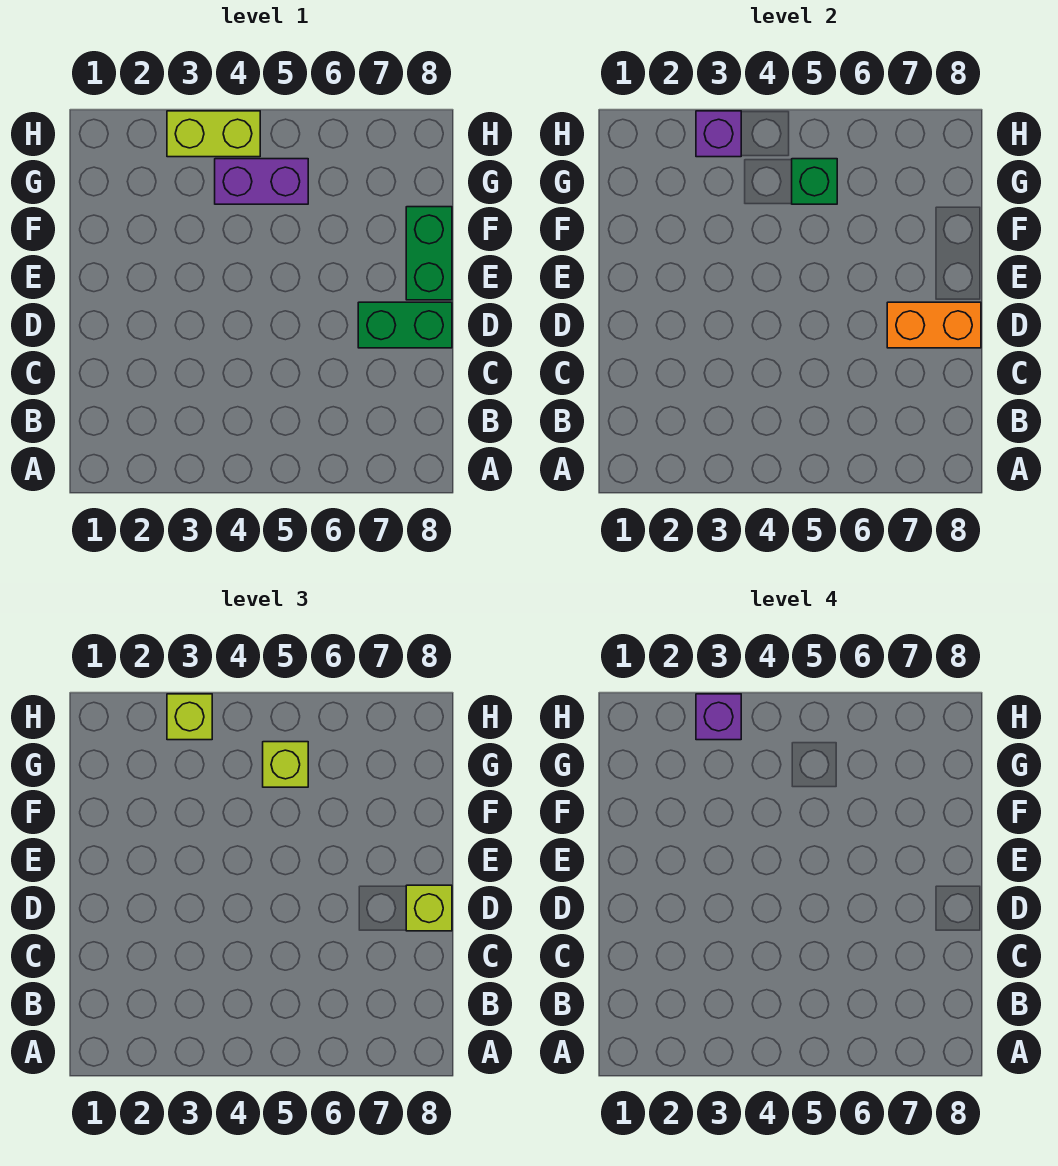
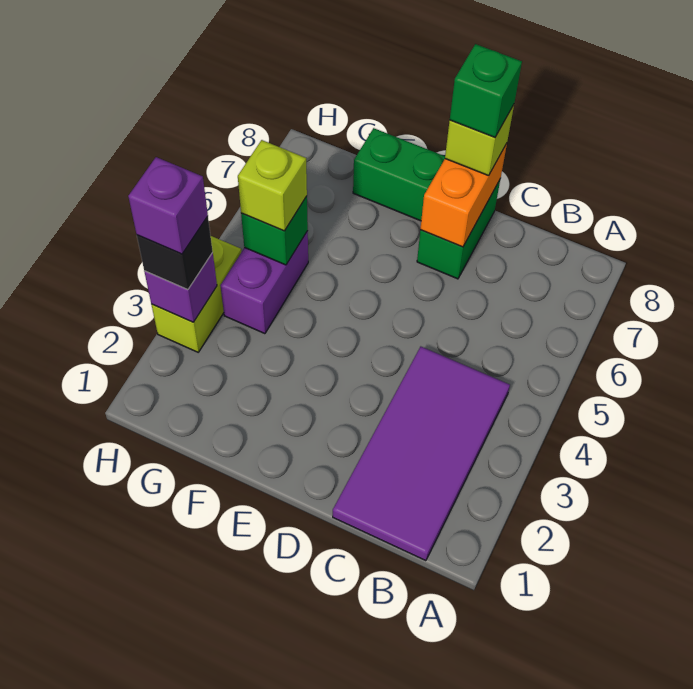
none -> purple 2x4 tile [333,347,510,561]
none -> green 1x1 brick [450,44,522,138]
lime 1x1 brick [167,694,212,740] -> black 1x1 brick [137,216,213,290]

